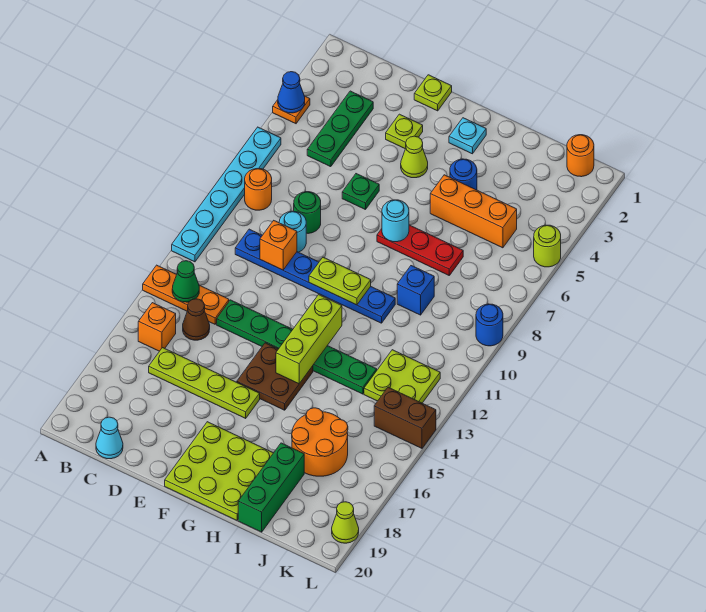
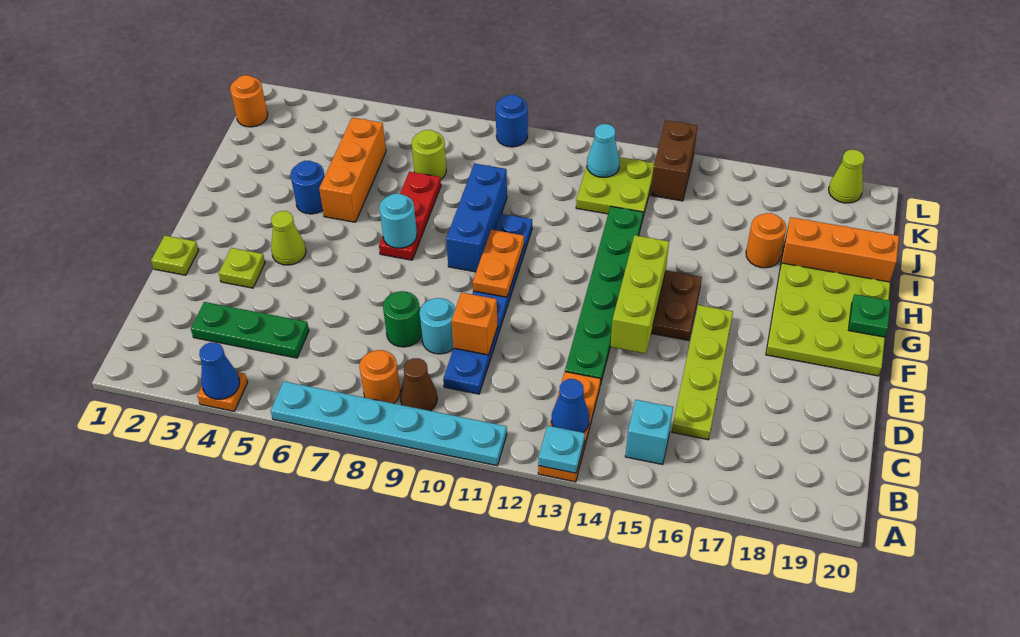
green 1x1 cone [172,261,199,302] -> blue 1x1 cone [551,379,589,432]
orange 1x1 brick [138,303,176,351] -> cyan 1x1 brick [625,400,673,465]
brown 1x1 cone [183,299,210,340] -> brown 1x1 cone moved to [400,358,437,411]
cyan 1x1 cone [96,417,123,459] -> cyan 1x1 cone moved to [587,124,620,177]
green 1x1 plate [342,174,379,210] -> green 1x1 plate moved to [849,294,891,337]
lime 1x2 plate [309,257,371,305] -> orange 1x2 plate [473,230,524,297]
cyan 1x1 plate [449,118,486,154] -> cyan 1x1 plate moved to [538,426,585,473]
lime 1x3 brick [276,295,342,384] -> lime 1x3 brick turned to [611,235,669,354]
blue 1x1 brick [397,266,434,315] -> blue 1x3 brick [446,163,507,272]
orange 2x2 round brick [292,408,348,476] -> orange 1x1 round brick [746,213,786,268]
green 1x3 brick [238,443,304,532] -> orange 1x3 brick [780,217,899,282]
lime 1x1 round brick [534,225,561,267] -> lime 1x1 round brick moved to [412,130,446,179]

